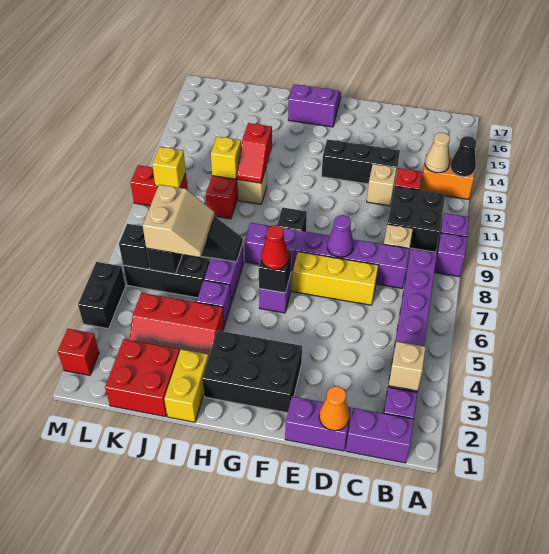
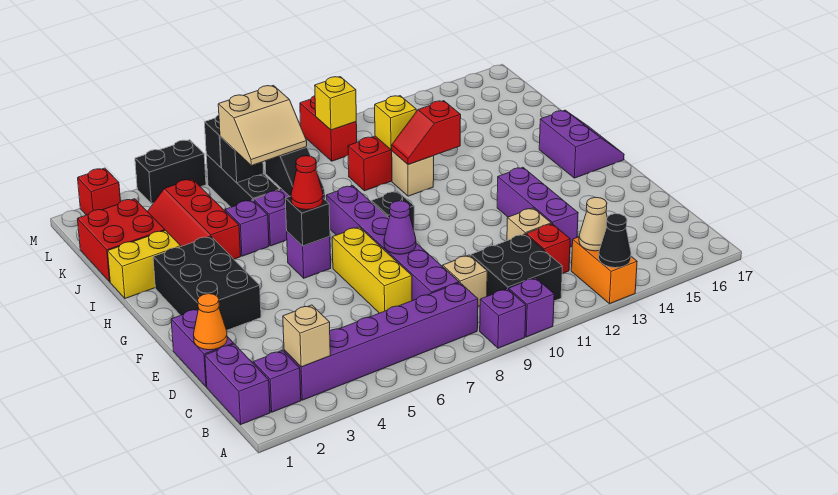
black 1x3 brick [322,139,400,184] -> purple 1x3 brick [497,167,578,247]

